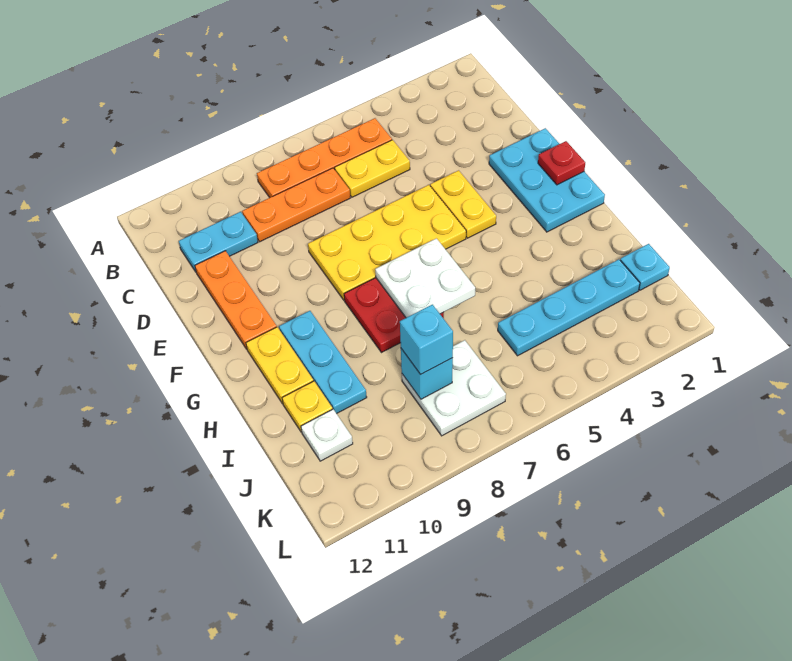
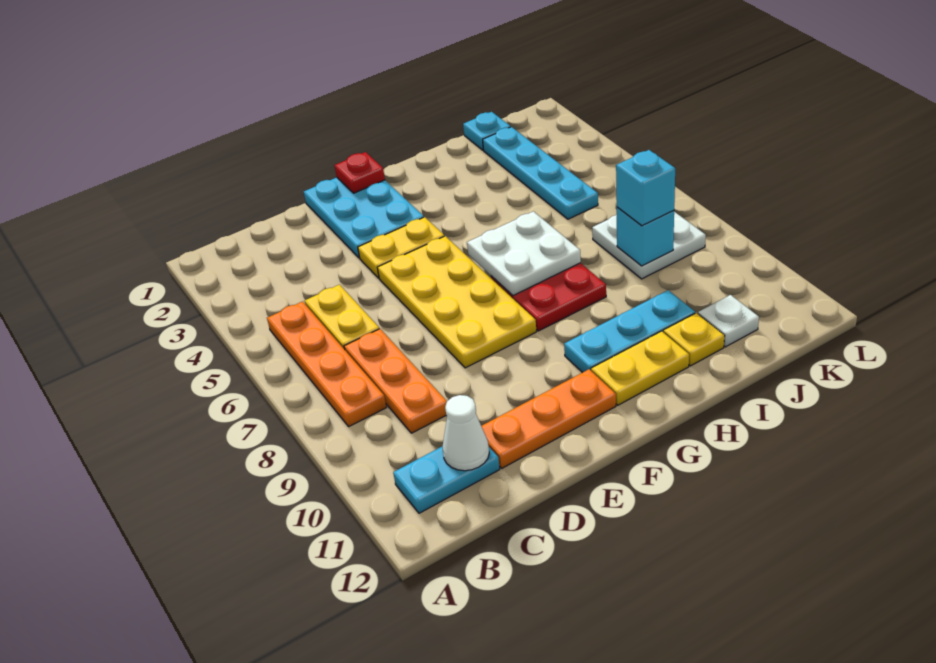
cyan 1x2 plate [179,212,258,272] -> cyan 1x2 plate turned to [393,447,500,513]
none -> white 1x1 cone [442,395,489,471]
cyan 2x3 plate [489,128,605,232] -> cyan 2x3 plate turned to [304,177,424,258]

